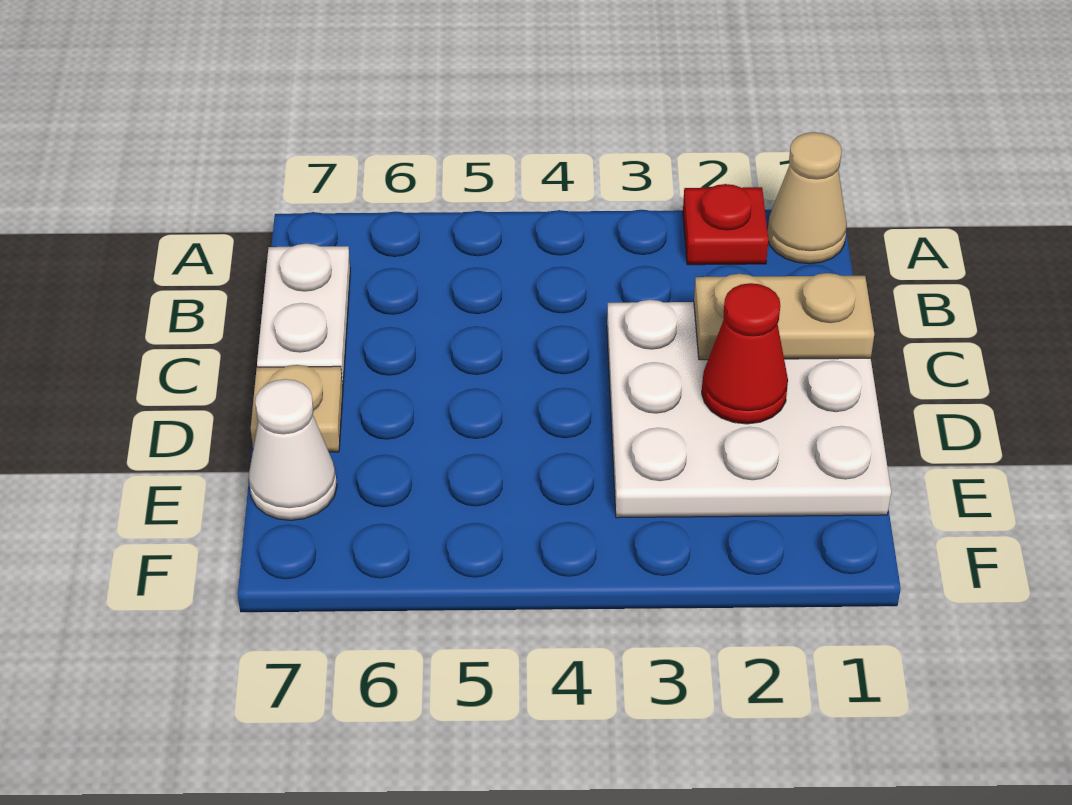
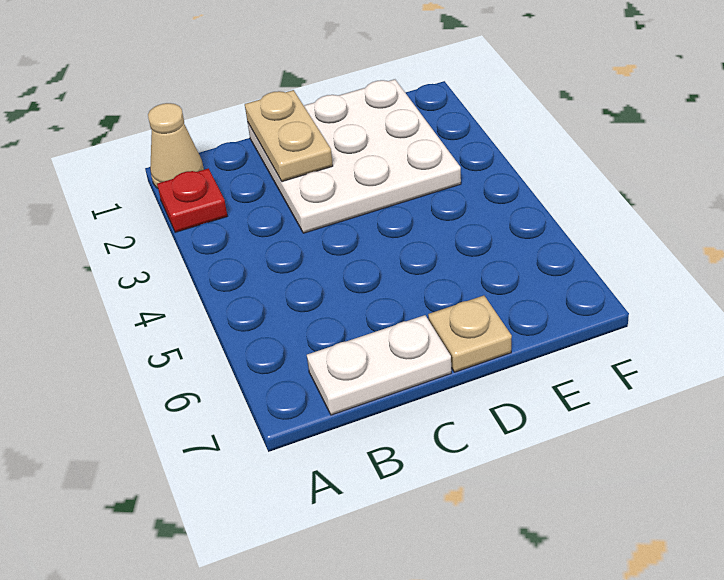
red 1x1 cone [702,283,788,424] -> none
white 1x1 cone [249,379,337,520] -> none

